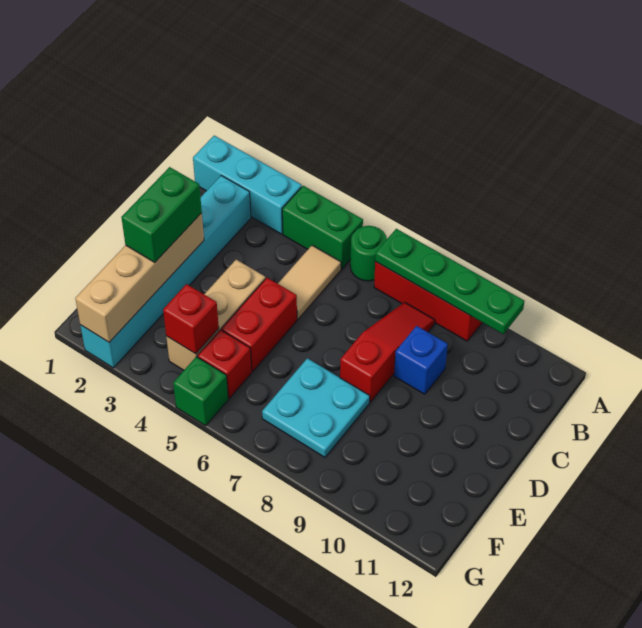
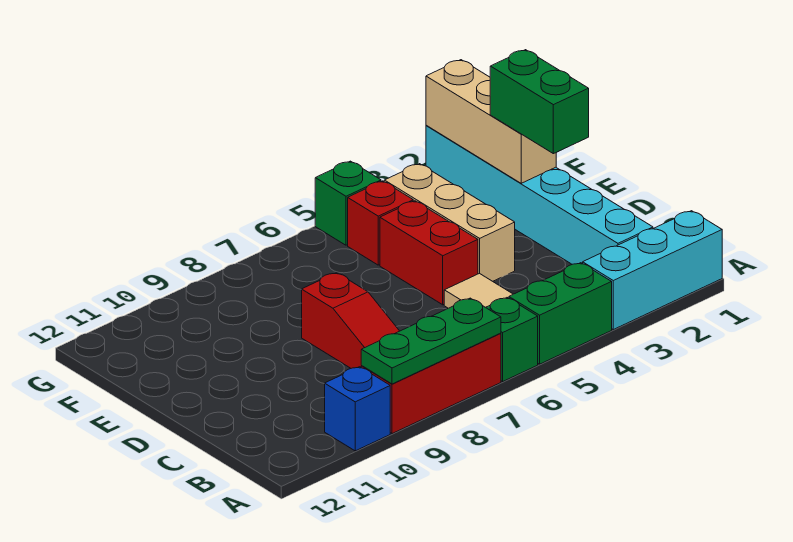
green 1x1 round brick [350,226,387,281] -> green 1x1 brick [486,298,538,381]
green 1x4 plate [375,229,524,334] -> green 1x3 plate [361,298,501,384]
blue 1x1 brick [394,326,448,394] -> blue 1x1 brick moved to [325,367,390,451]
tan 1x4 brick [75,213,204,342] -> tan 1x3 brick [426,60,556,183]
cyan 2x2 plate [262,358,370,457] -> none
red 1x1 brick [163,284,219,354] -> none

